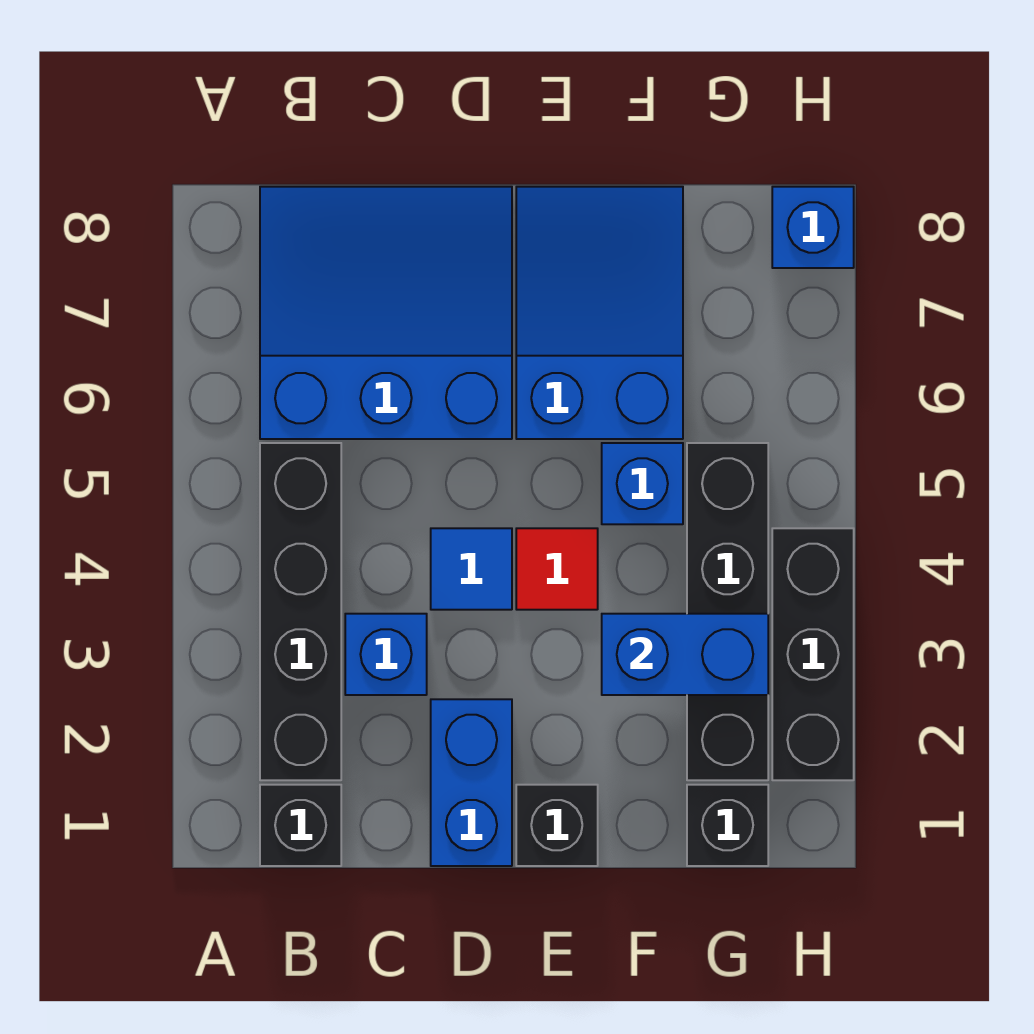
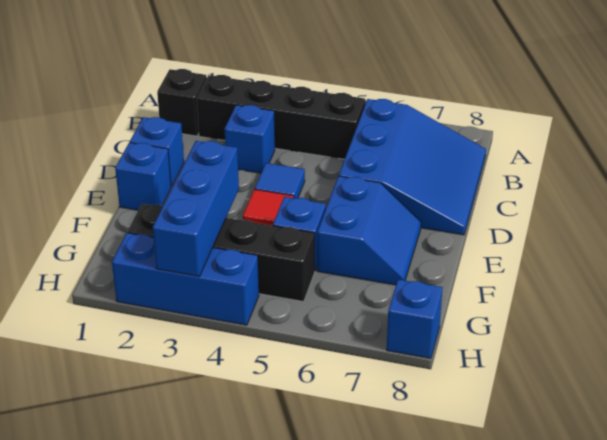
blue 1x2 brick [431,699,512,866] -> blue 1x1 brick [130,117,184,187]
black 1x1 brick [516,785,598,866] -> blue 1x1 brick [115,143,171,210]
blue 2x3 slope [516,187,683,439] -> blue 2x2 slope [317,176,421,285]
blue 1x2 brick [602,614,768,695] -> blue 1x3 brick [153,141,239,276]
black 1x1 brick [687,785,768,866] -> none
black 1x3 brick [772,528,854,780] -> blue 1x3 brick [112,233,259,325]

